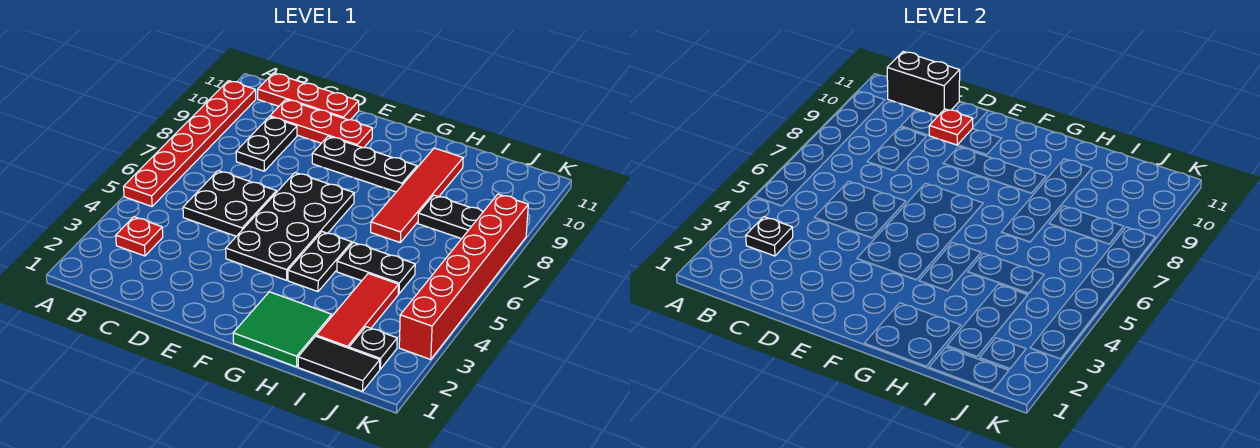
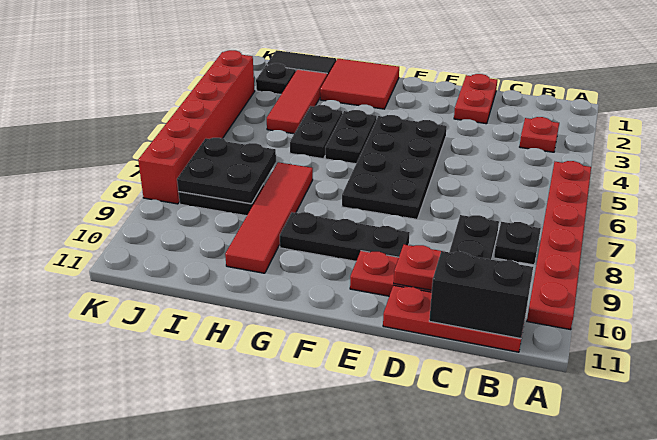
black 1x1 plate [746,217,793,256] -> black 1x1 plate moved to [494,222,541,265]
black 2x2 plate [183,171,276,236] -> black 2x2 plate moved to [177,138,276,204]
none -> red 1x2 plate [454,74,497,124]
green 2x2 tile [233,292,332,367] -> red 2x2 tile [320,59,399,109]
black 1x2 plate [337,242,415,294] -> black 1x2 plate turned to [290,105,342,159]

